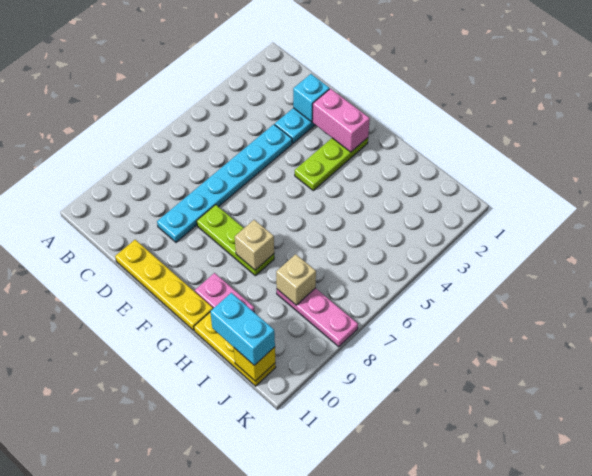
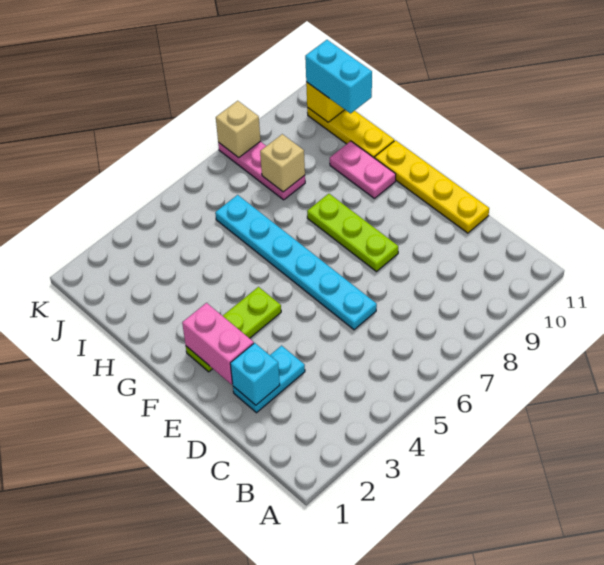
cyan 1x6 plate [157,124,292,242] -> cyan 1x6 plate turned to [215,195,377,330]
tan 1x1 brick [235,220,274,270] -> tan 1x1 brick moved to [216,101,260,158]

